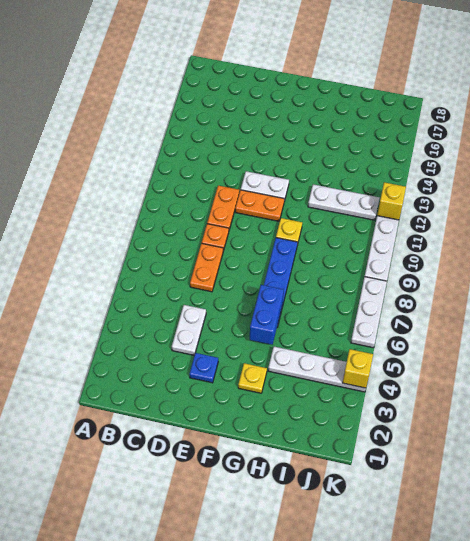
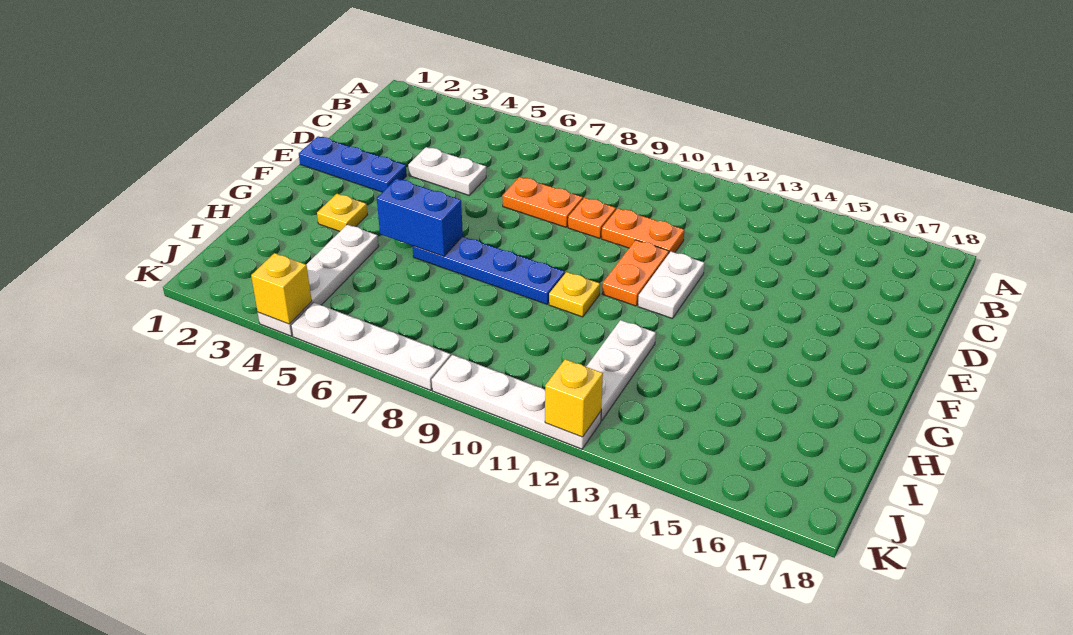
blue 1x1 plate [189,353,218,383] -> blue 1x3 plate [299,136,407,192]
white 1x3 plate [351,277,387,348] -> white 1x4 plate [291,303,451,390]

